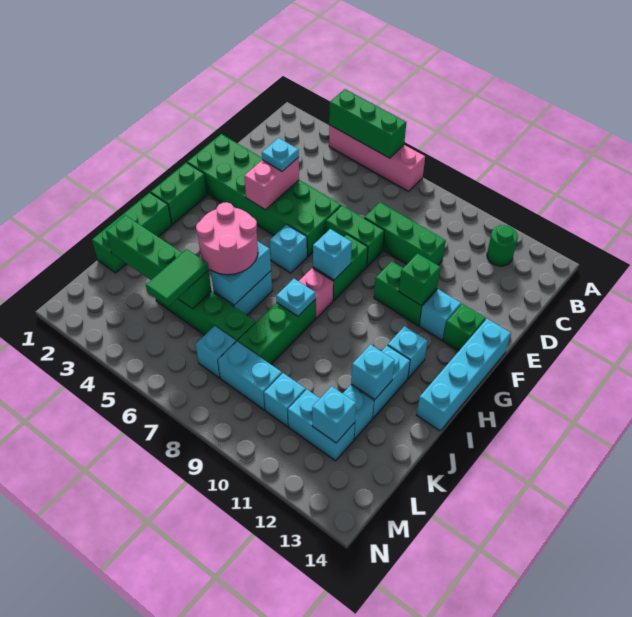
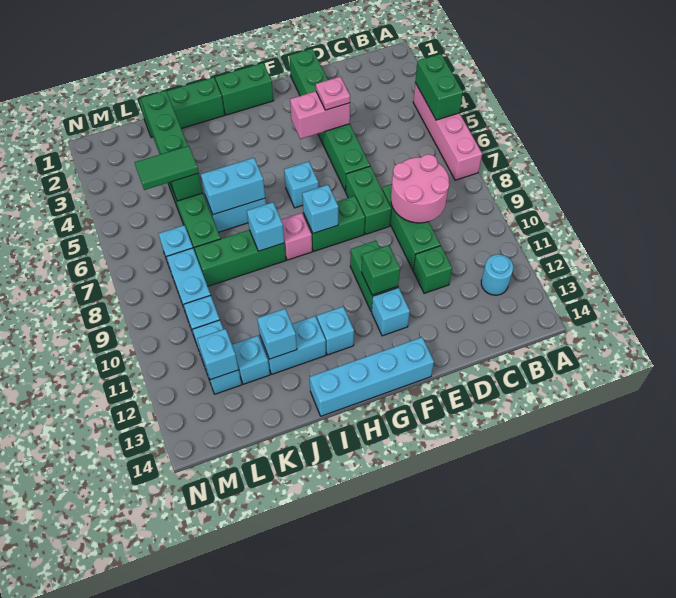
green 1x3 brick [329,89,406,158] -> green 1x2 brick [415,54,463,120]
green 1x1 round brick [487,225,518,266] -> cyan 1x1 round brick [481,254,513,295]
green 2x6 brick [187,134,341,257] -> green 1x6 brick [289,49,370,191]
cyan 1x1 plate [262,138,299,171] -> pink 1x1 plate [316,77,350,110]
green 1x1 brick [443,304,485,351] -> green 1x1 brick moved to [413,246,452,293]
pink 2x2 round brick [196,202,258,275] -> pink 2x2 round brick moved to [391,154,449,223]
cyan 1x1 plate [276,279,315,316] -> cyan 1x1 brick [247,202,284,251]

